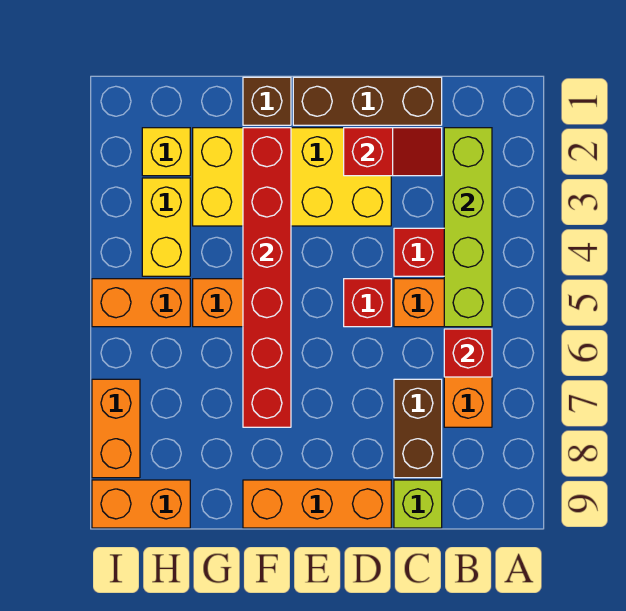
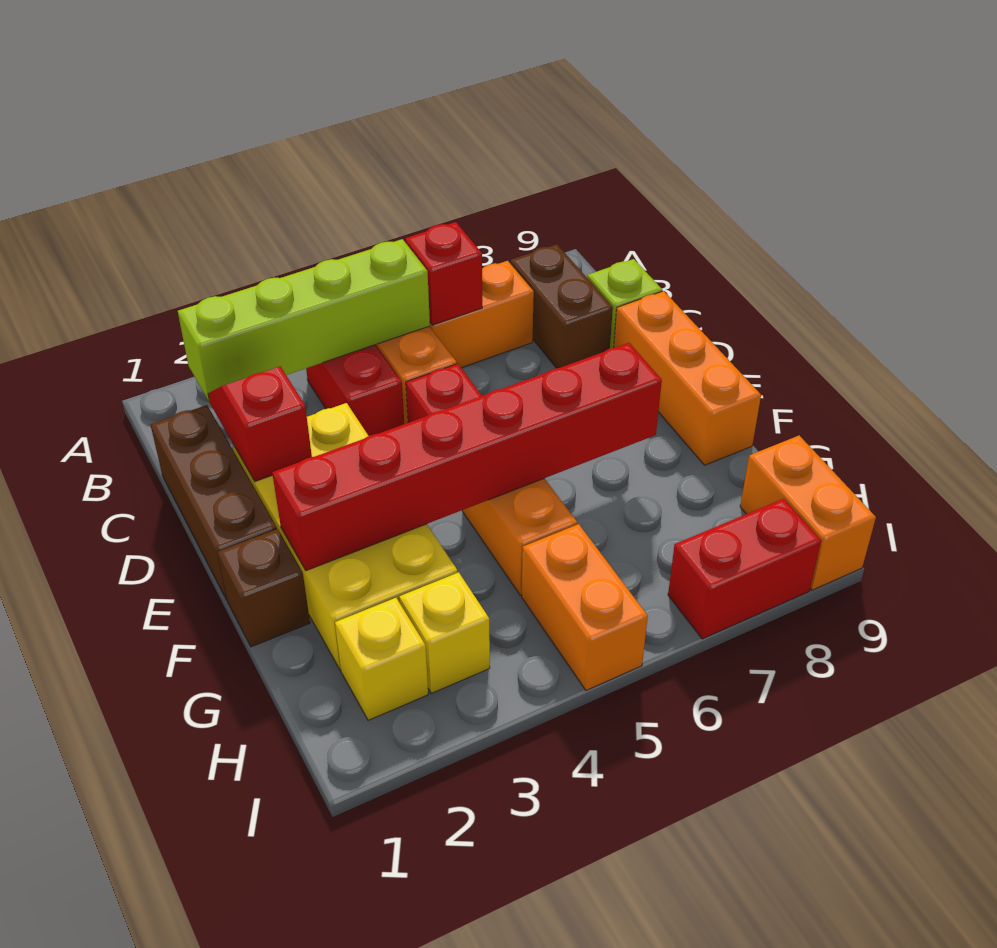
brown 1x2 brick [394,379,442,478] -> brown 1x2 brick turned to [510,244,613,368]
yellow 1x2 brick [142,178,190,276] -> yellow 1x1 brick [399,572,490,693]
orange 1x2 brick [92,379,140,478] -> red 1x2 brick [668,499,821,639]

